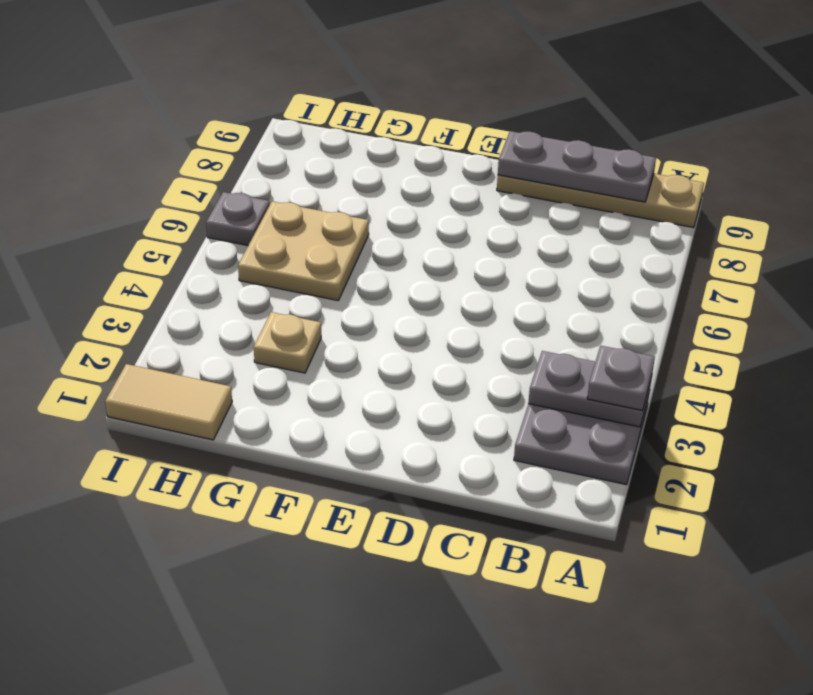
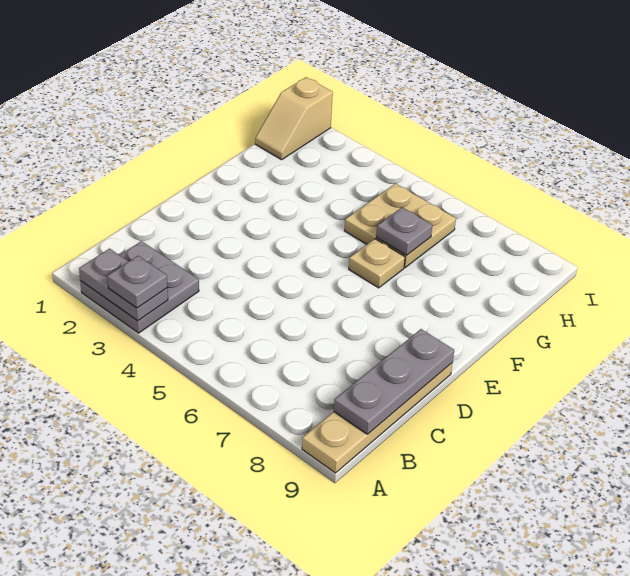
grey 1x2 plate [528,351,652,427] -> grey 1x2 plate turned to [79,249,168,321]
tan 1x1 plate [254,312,321,373] -> tan 1x1 plate moved to [349,239,405,288]
tan 1x2 tile [105,364,232,440] -> tan 1x2 slope [255,77,333,160]
grey 1x1 plate [206,192,270,245] -> grey 1x1 plate moved to [376,207,432,255]

